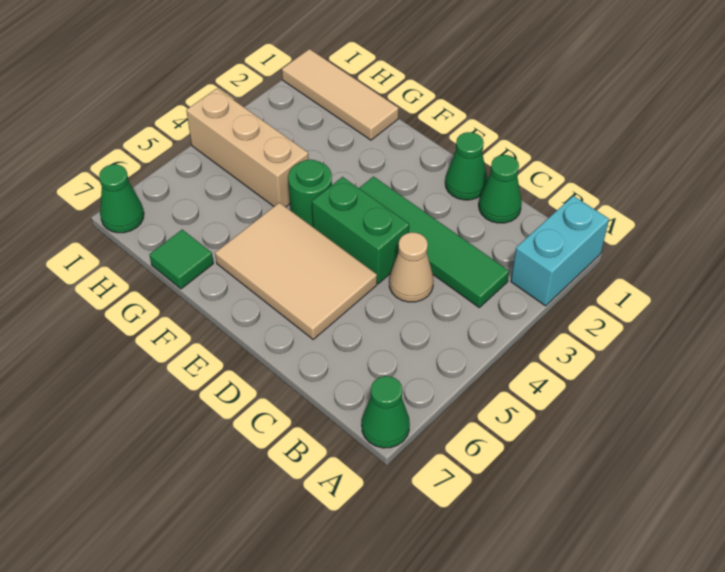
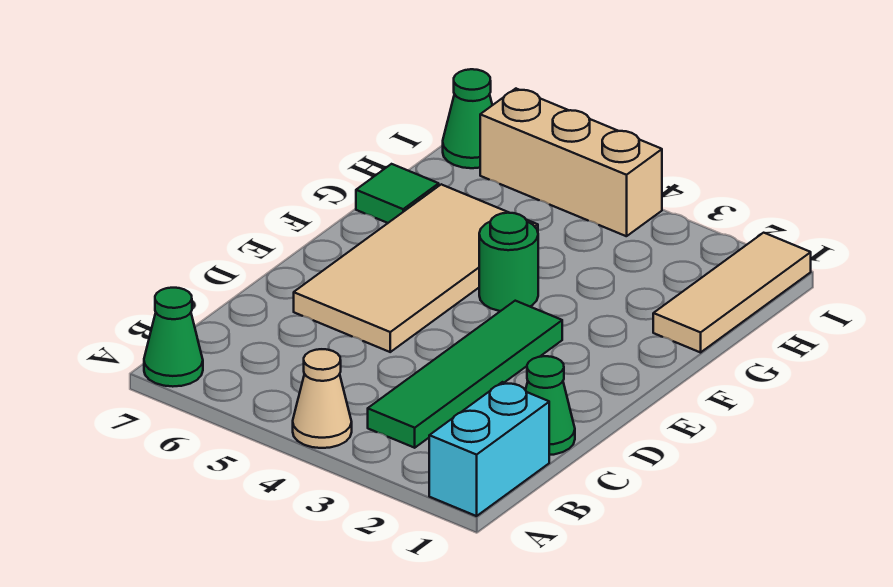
cyan 1x2 brick [511,196,609,306] -> cyan 1x2 brick turned to [429,382,549,516]
tan 1x1 cone [389,232,434,302] -> tan 1x1 cone moved to [293,349,352,448]
green 1x1 cone [445,132,487,200] -> none
green 1x2 brick [312,177,409,284] -> none
tan 2x3 tile [215,202,377,339] -> tan 2x4 tile [294,184,538,352]
tan 1x3 brick [186,89,309,207] -> tan 1x3 brick turned to [480,89,662,236]

